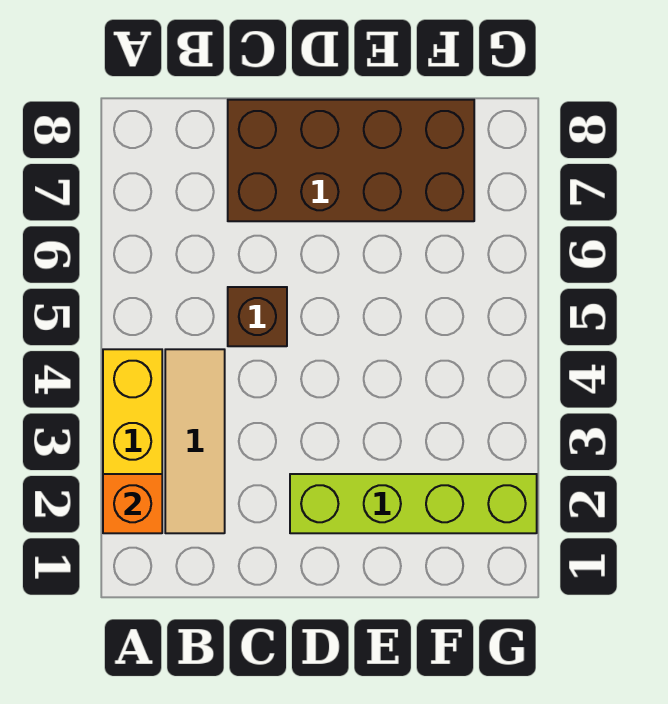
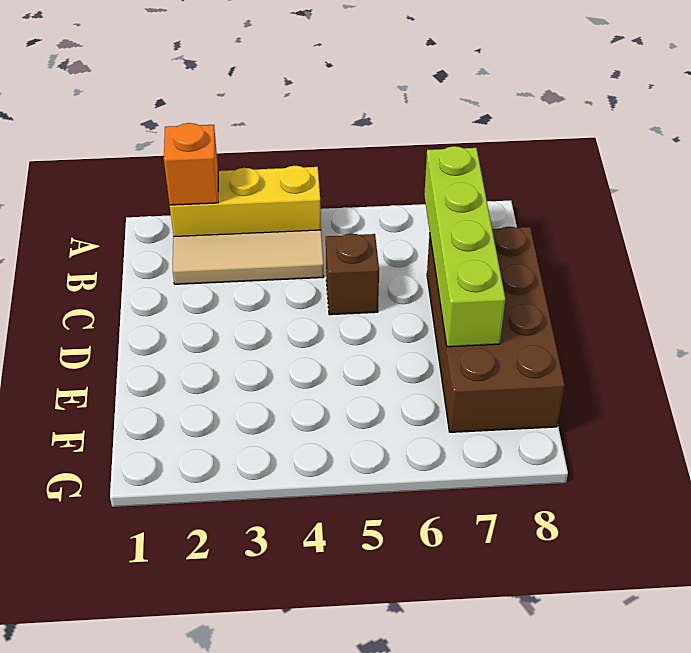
lime 1x4 brick [290,474,537,533] -> lime 1x4 brick moved to [424,146,505,347]

